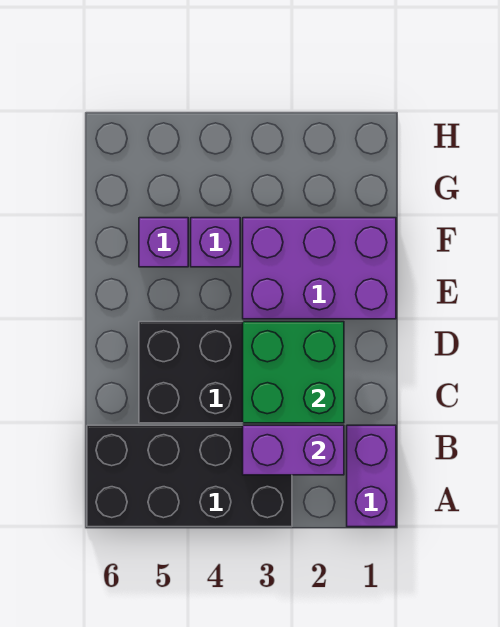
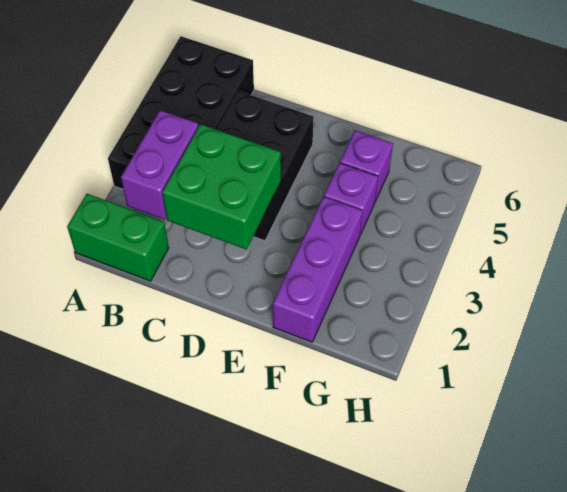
purple 1x2 brick [347,425,396,527] -> green 1x2 brick [67,194,169,281]
purple 2x3 brick [243,218,396,319] -> purple 1x3 brick [273,197,362,342]

